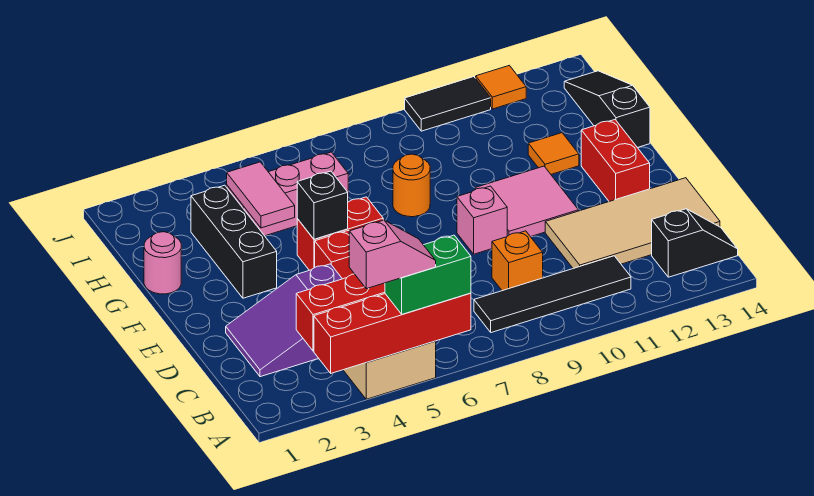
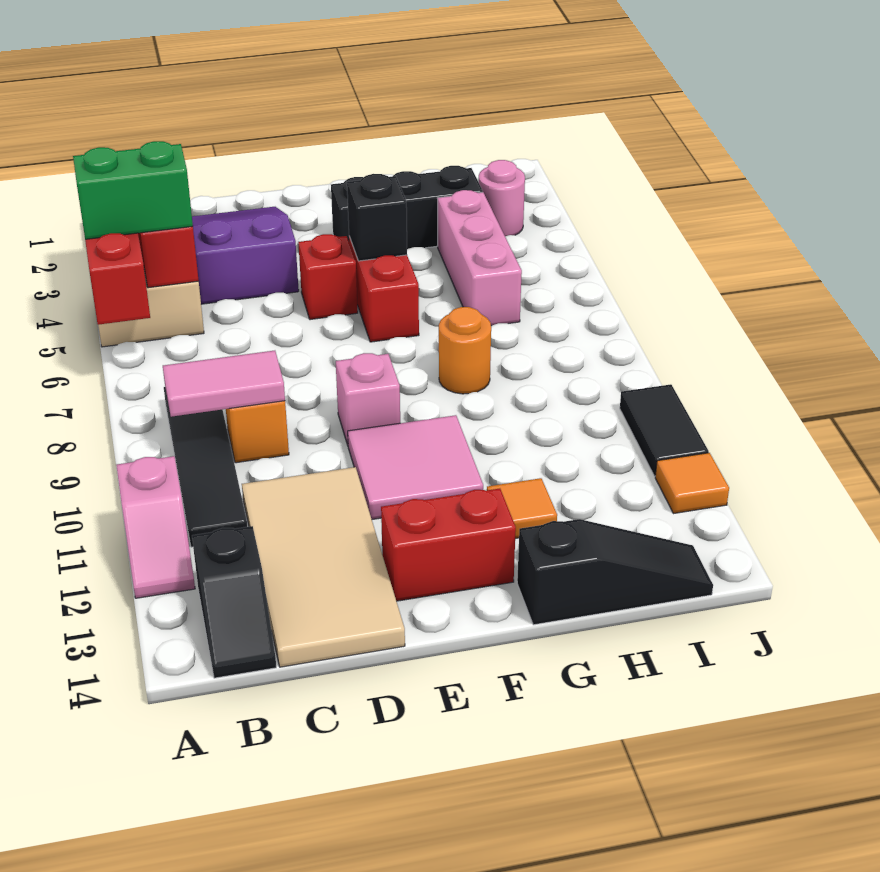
pink 1x2 slope [349,220,436,289] -> pink 1x2 slope moved to [116,456,195,598]
green 1x2 brick [385,235,471,314] -> green 1x2 brick turned to [73,141,193,239]
pink 1x1 round brick [144,232,181,294] -> pink 1x1 round brick moved to [479,160,525,236]
pink 1x2 tile [227,162,295,228] -> pink 1x2 tile moved to [163,351,285,417]

